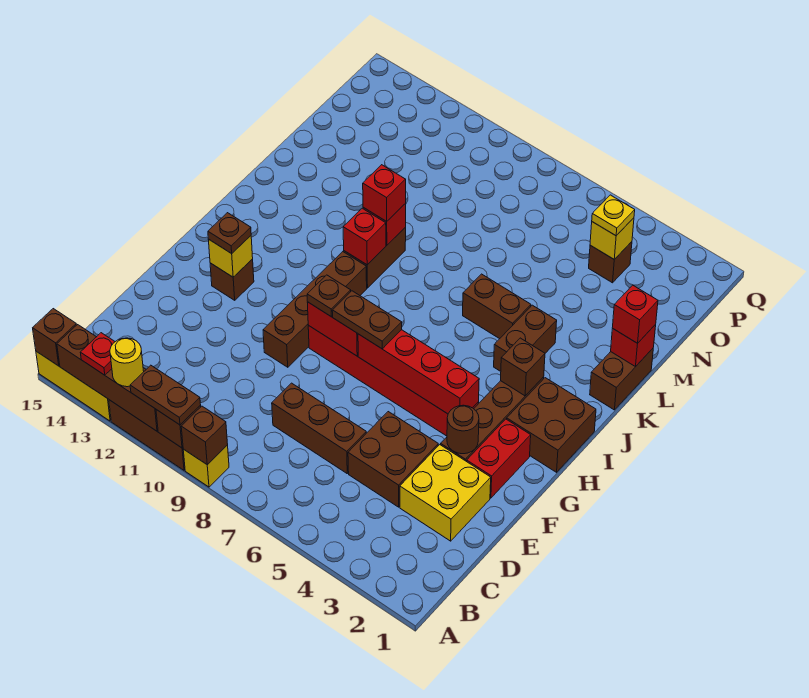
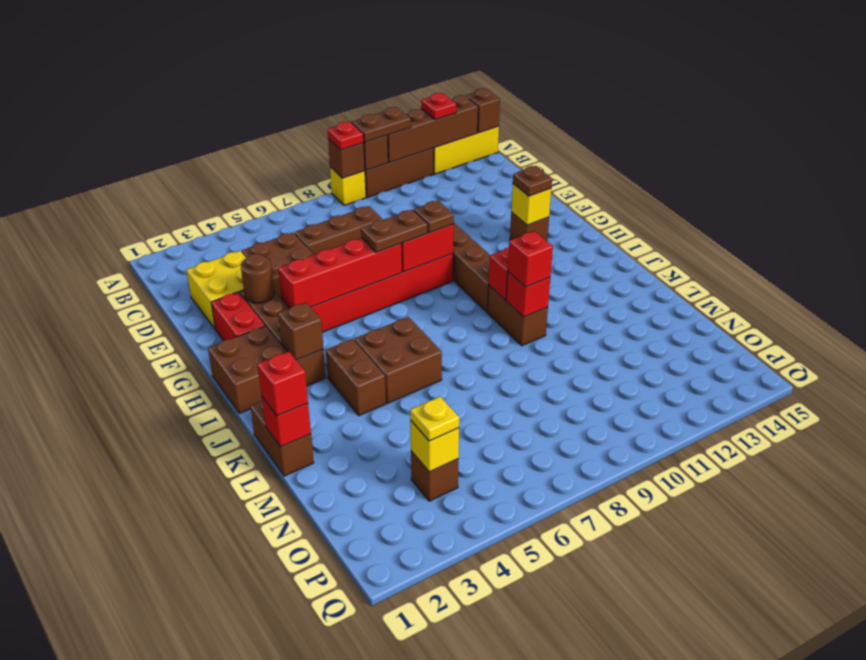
none -> red 1x1 plate [327,122,364,150]
yellow 1x1 round brick [110,338,144,387] -> none
brown 1x2 brick [463,274,531,339] -> brown 2x2 brick [354,317,442,403]

